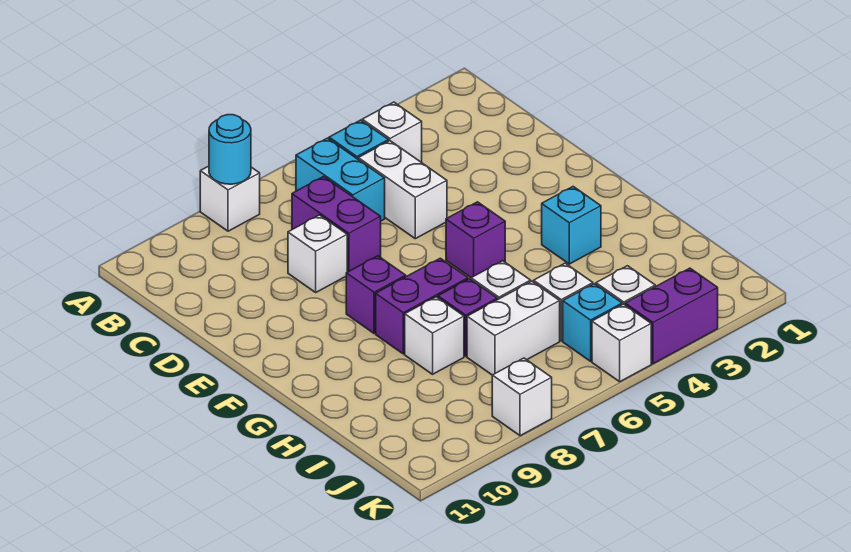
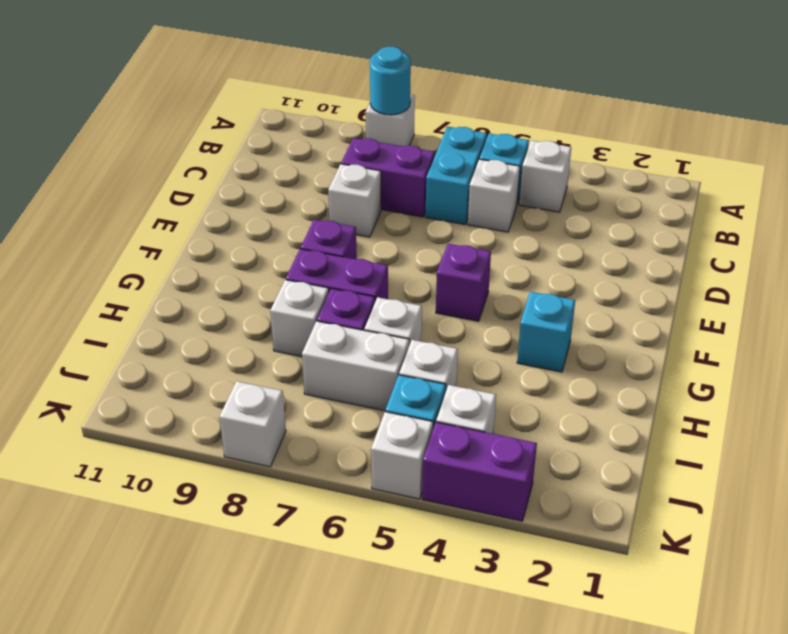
white 1x2 brick [358,141,447,239] -> white 1x1 brick [468,159,520,232]
purple 1x2 brick [292,177,381,272] -> purple 1x2 brick turned to [341,138,435,217]

